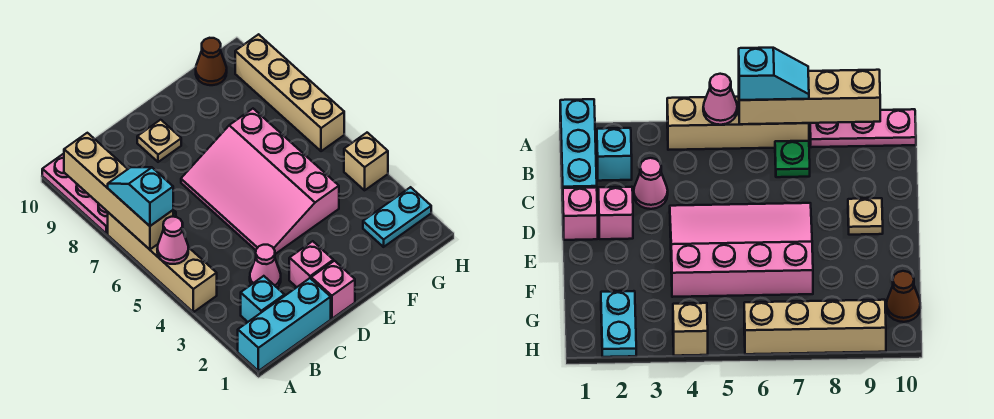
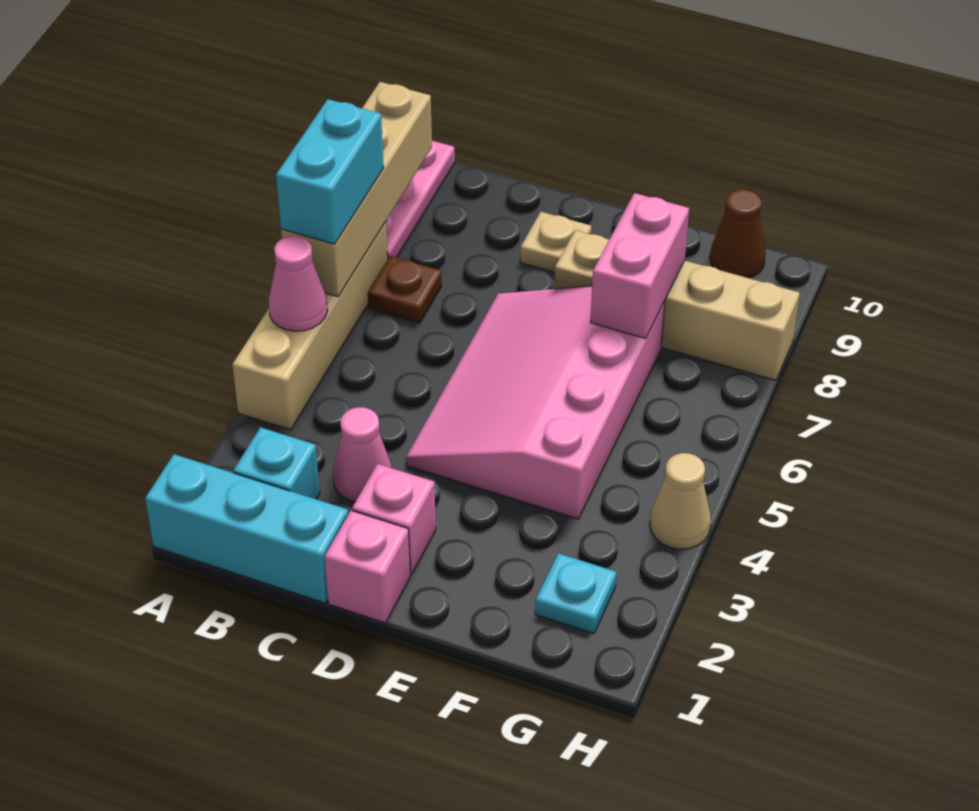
cyan 1x2 slope [108,167,173,226] -> cyan 1x2 brick [276,99,384,244]
green 1x1 plate [775,141,810,177] -> brown 1x1 plate [368,256,441,323]
none -> pink 1x2 brick [591,193,689,338]
cyan 1x2 plate [363,187,431,247] -> cyan 1x1 plate [535,553,616,634]
tan 1x1 brick [344,133,388,190] -> tan 1x1 cone [650,453,711,549]
tan 1x4 brick [235,34,344,151] -> tan 1x4 brick turned to [554,230,800,380]

